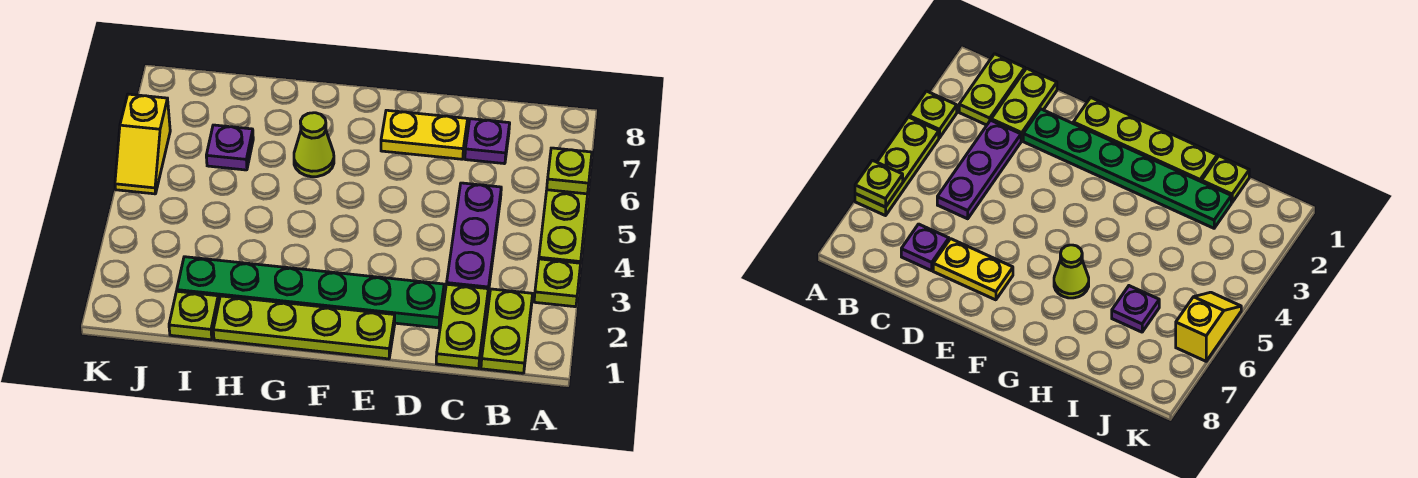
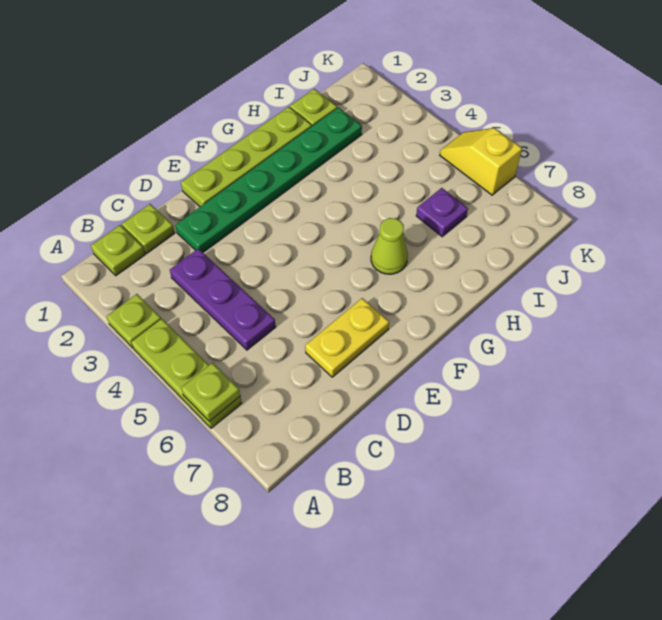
lime 1x2 plate [481,289,533,373] -> lime 1x1 plate [91,225,145,276]
lime 1x2 plate [436,284,488,369] -> lime 1x1 plate [122,204,175,253]
purple 1x1 plate [465,119,510,164] -> none

